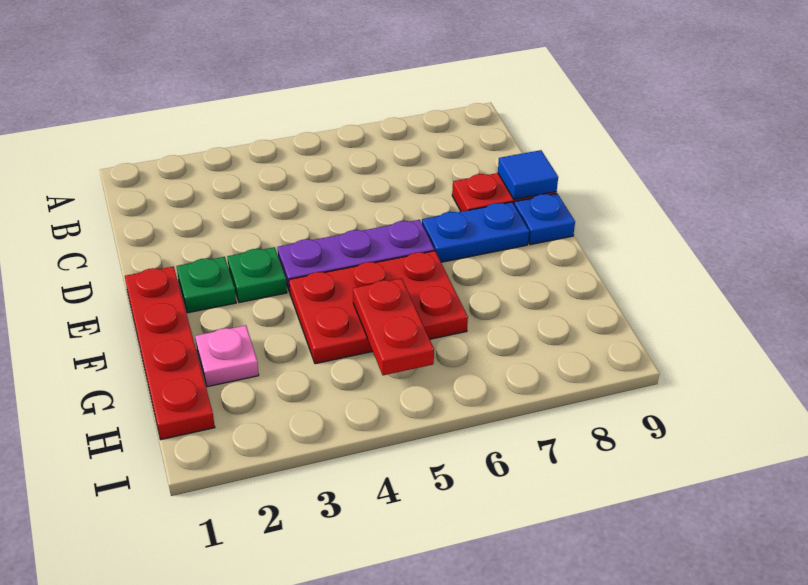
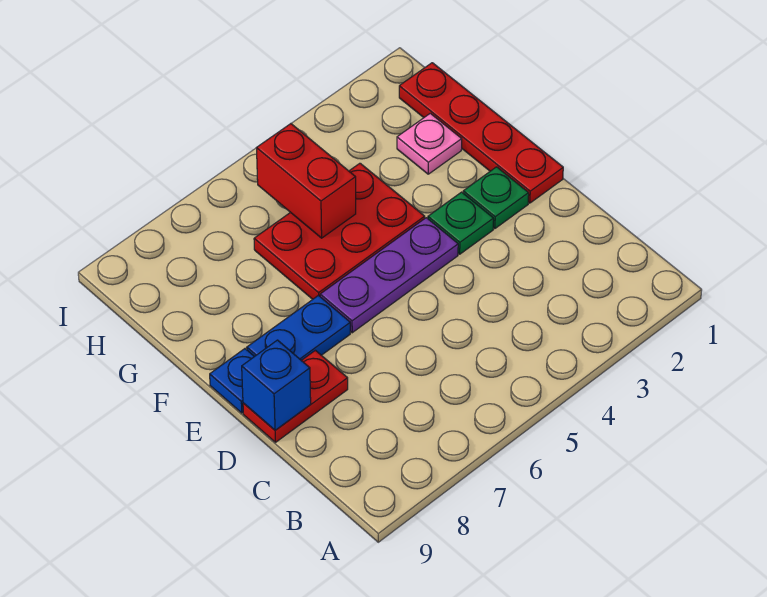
blue 1x1 tile [498,150,558,200] -> blue 1x1 brick [242,340,311,430]
red 1x2 plate [353,278,434,375] -> red 1x2 brick [257,124,356,238]

